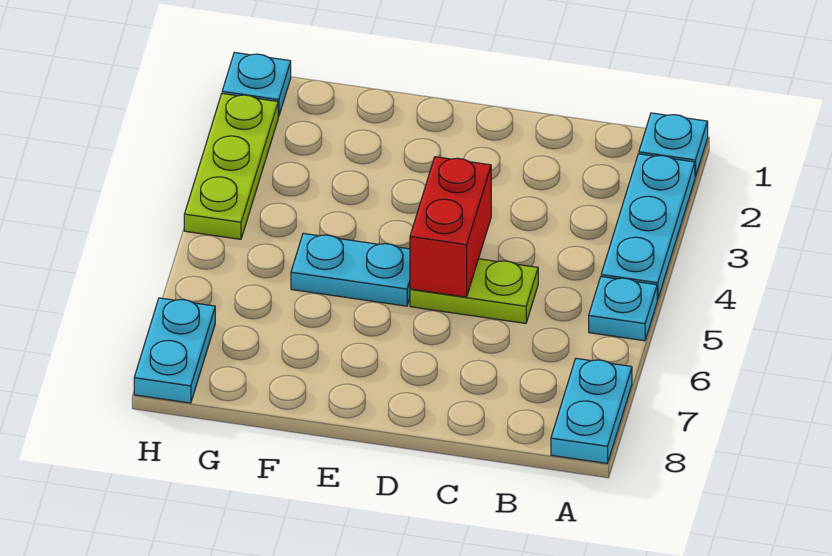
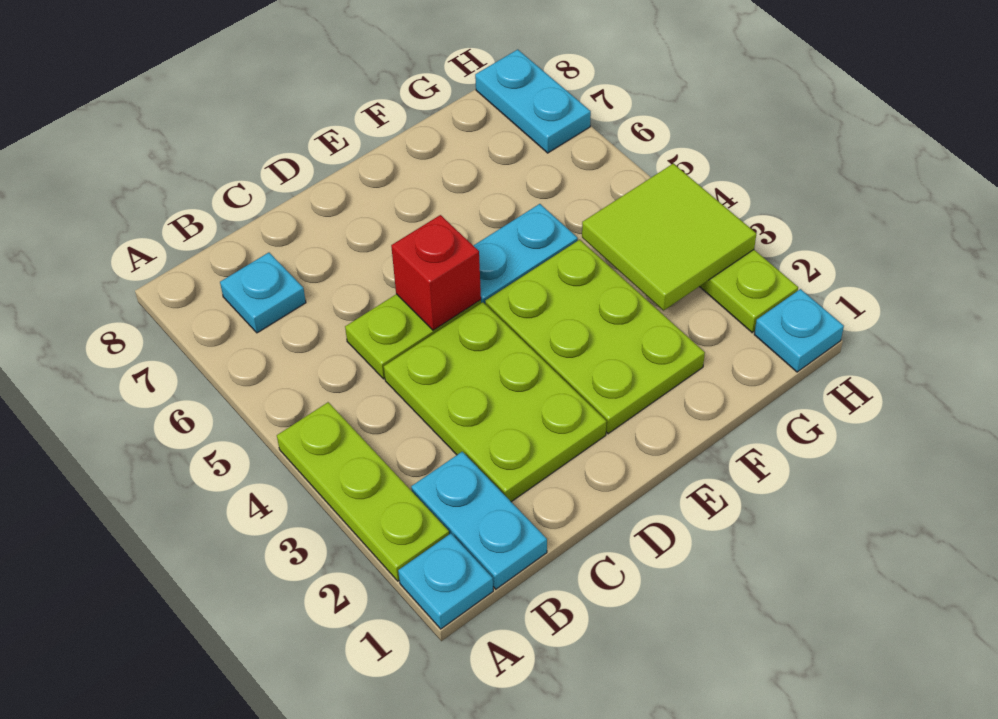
cyan 1x3 plate [601,154,695,300] -> lime 1x3 plate [277,402,449,581]
cyan 1x1 plate [589,277,657,341] -> cyan 1x1 plate moved to [220,253,306,333]
cyan 1x2 plate [551,358,632,463] -> cyan 1x2 plate moved to [411,452,547,589]
none -> lime 2x3 plate [384,302,607,502]
red 1x2 brick [410,157,491,297] -> red 1x1 brick [391,215,481,330]
none -> lime 2x3 plate [485,240,705,434]
none -> lime 2x2 tile [582,164,756,311]

